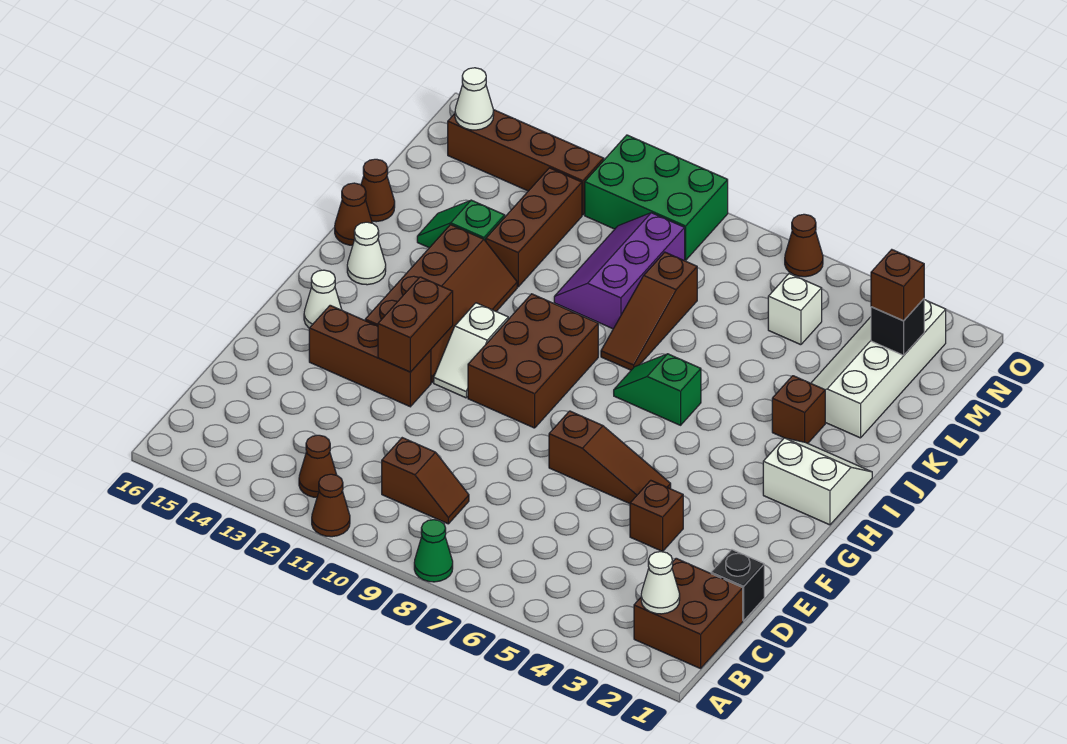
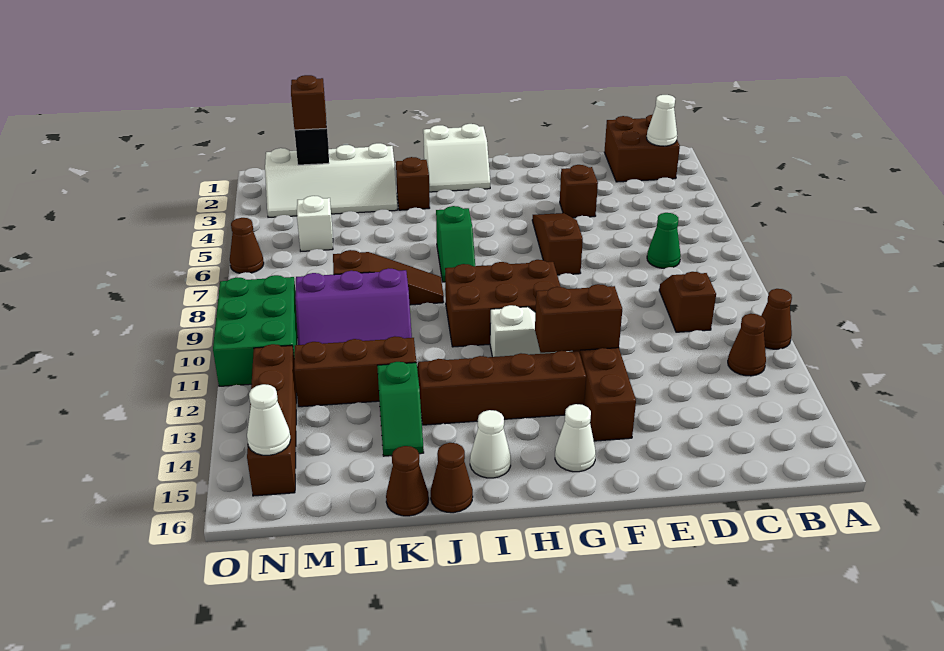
green 1x1 cone [414,520,453,582] -> green 1x1 cone moved to [647,213,681,268]
black 1x1 brick [711,550,764,621] -> none
white 2x2 slope [763,438,872,525] -> white 2x2 slope turned to [423,124,490,192]

